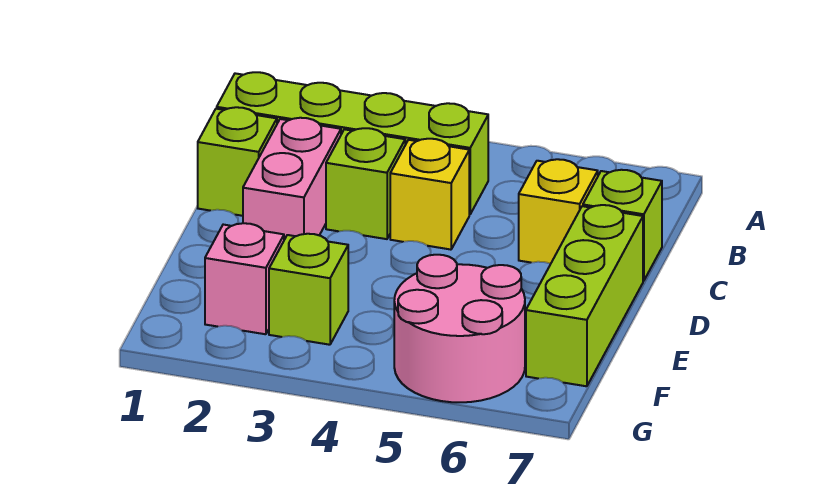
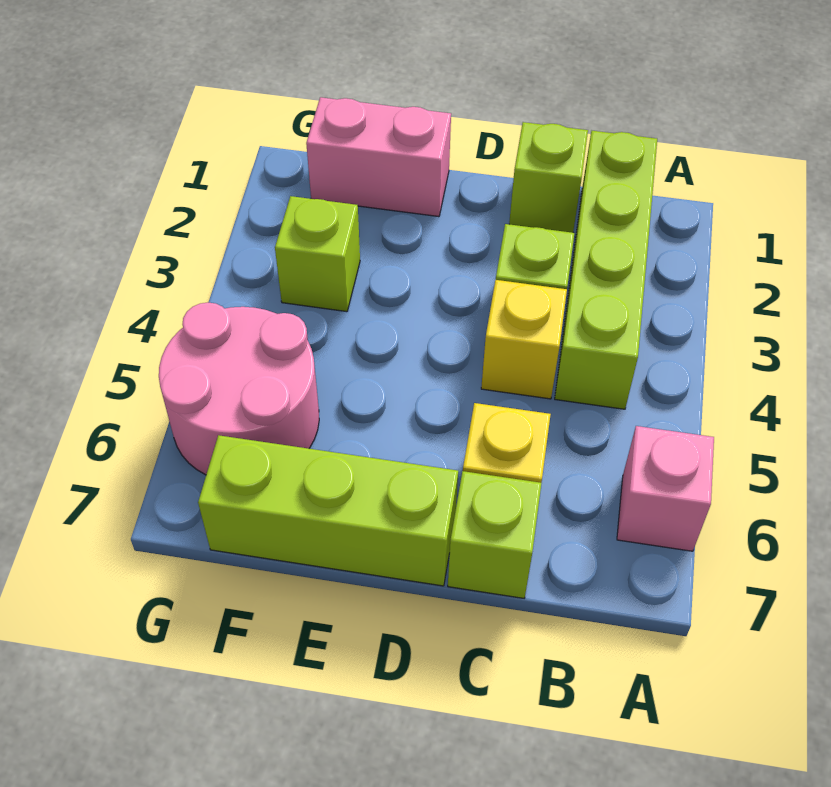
pink 1x2 brick [243,118,341,240] -> pink 1x2 brick moved to [306,97,451,217]
pink 1x1 brick [205,223,284,334] -> pink 1x1 brick moved to [617,426,714,551]

